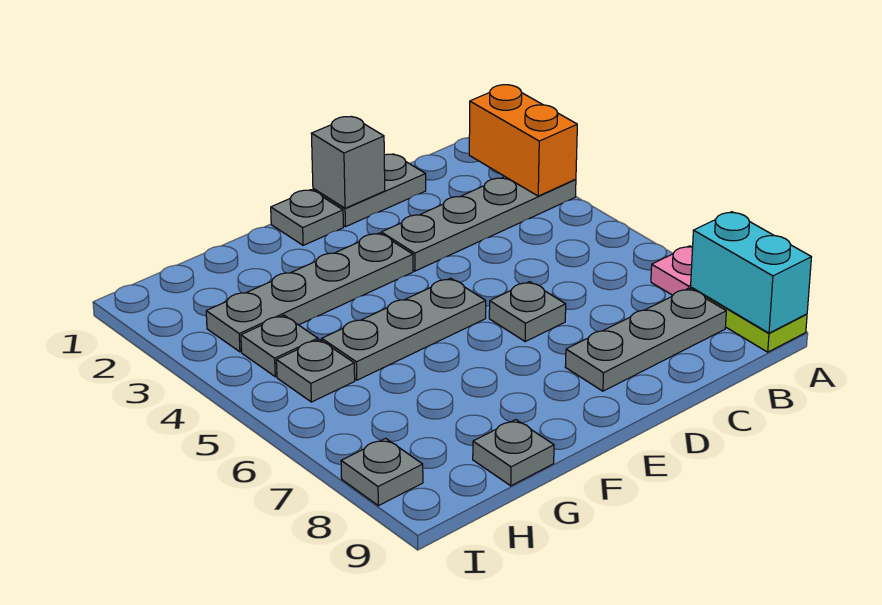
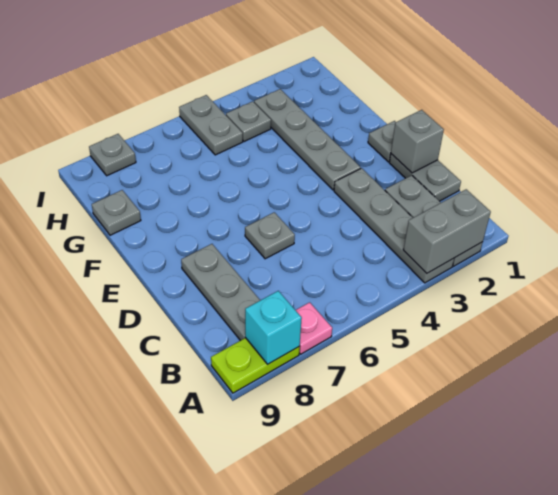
orange 1x2 brick [469,85,577,196] -> grey 1x2 brick [403,189,491,273]
cyan 1x2 brick [691,212,811,333] -> cyan 1x1 brick [245,291,302,364]
grey 1x3 plate [322,278,486,380] -> grey 1x3 plate moved to [385,175,483,266]
grey 1x1 plate [276,340,355,402] -> grey 1x2 plate [179,95,243,155]

